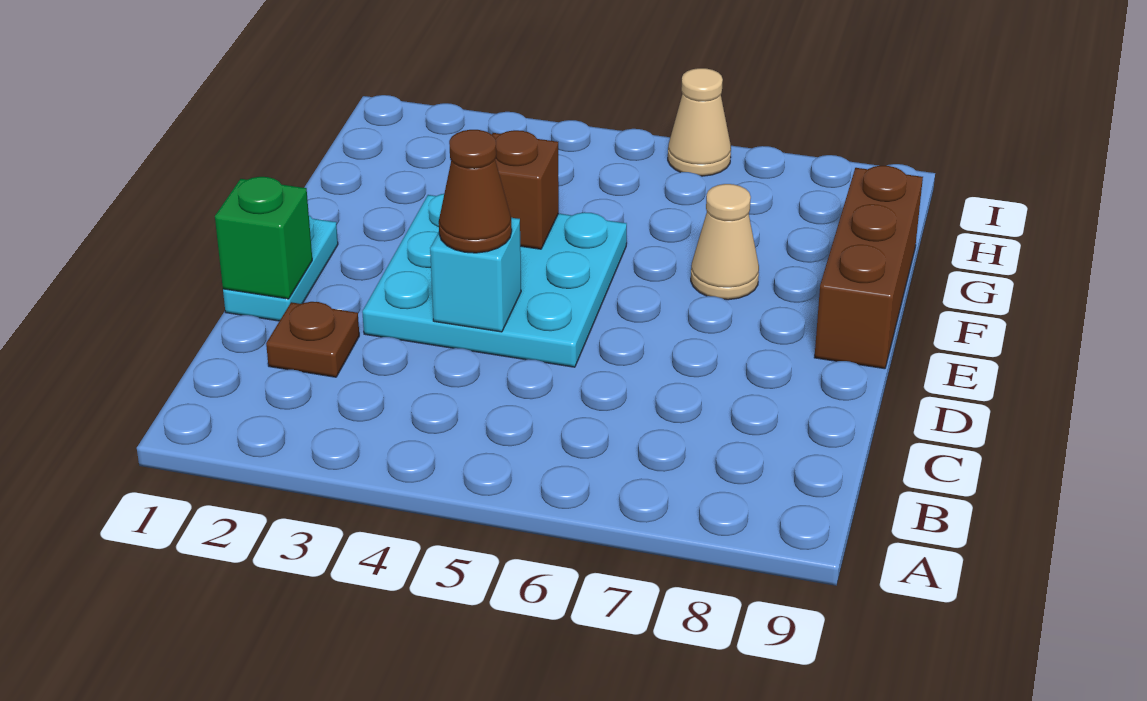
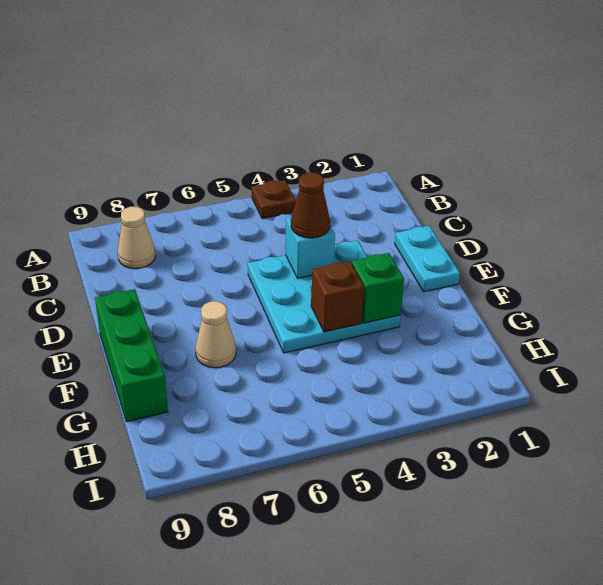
brown 1x1 plate [266,302,359,377] -> brown 1x1 plate moved to [252,180,296,219]
green 1x1 brick [215,177,312,299] -> green 1x1 brick moved to [352,253,404,323]
brown 1x3 brick [814,166,923,369] -> green 1x3 brick [95,289,168,422]
tan 1x1 cone [668,68,731,176] -> tan 1x1 cone moved to [118,207,155,269]

